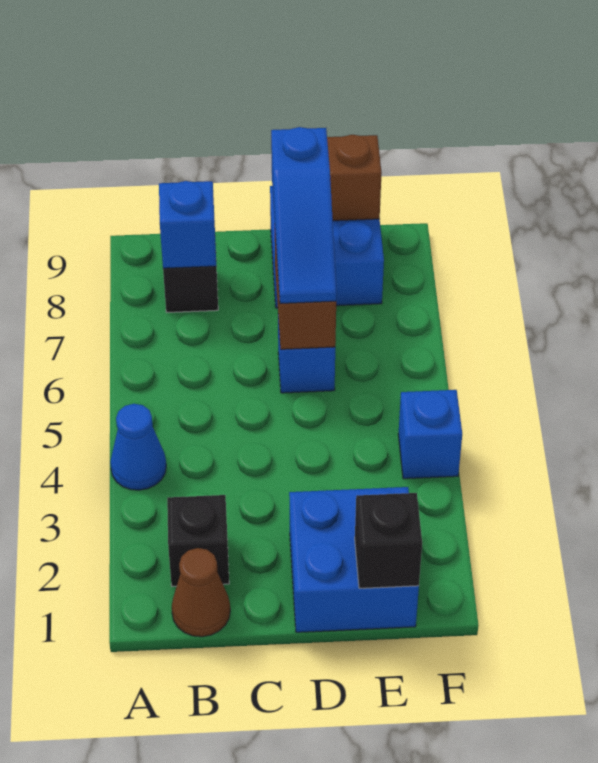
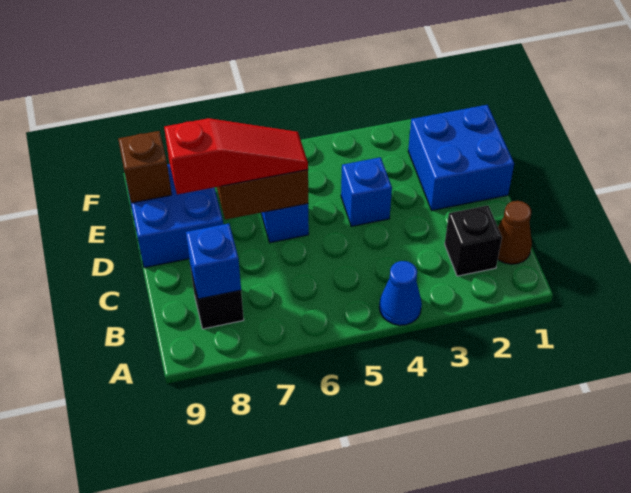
blue 1x3 slope [271,127,337,304] -> red 1x3 slope [164,118,308,194]
black 1x1 brick [355,493,422,588] -> none
blue 1x1 brick [398,390,462,479] -> blue 1x1 brick moved to [341,157,392,226]

